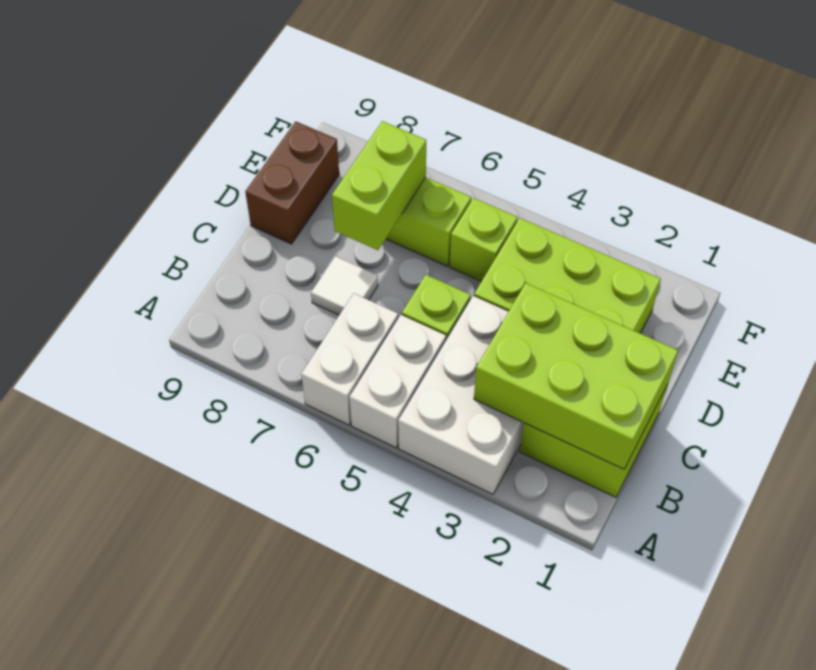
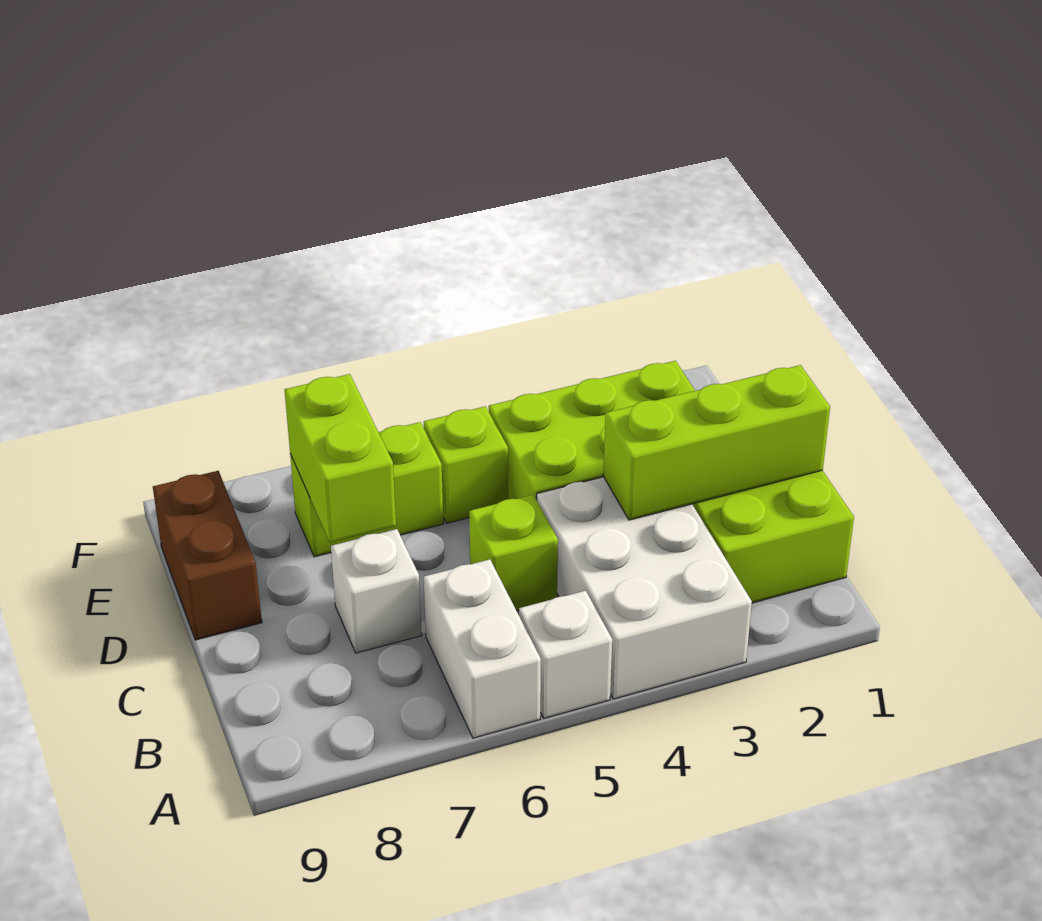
white 1x2 brick [350,315,446,448] -> white 1x1 brick [519,591,612,718]
lime 2x3 brick [474,283,678,469] -> lime 1x3 brick [603,365,830,520]
white 1x1 tile [311,256,378,315] -> white 1x1 brick [331,529,422,653]

